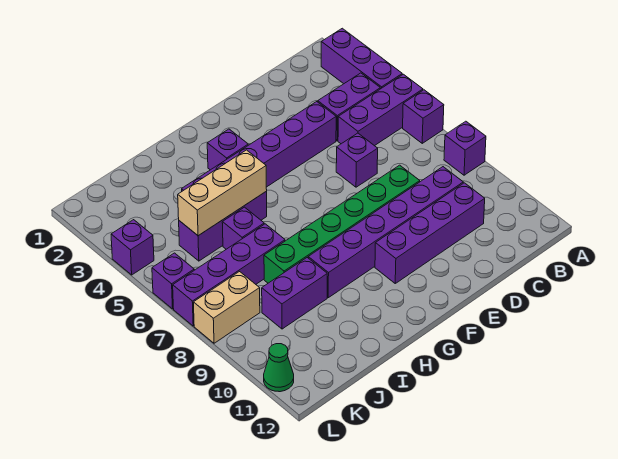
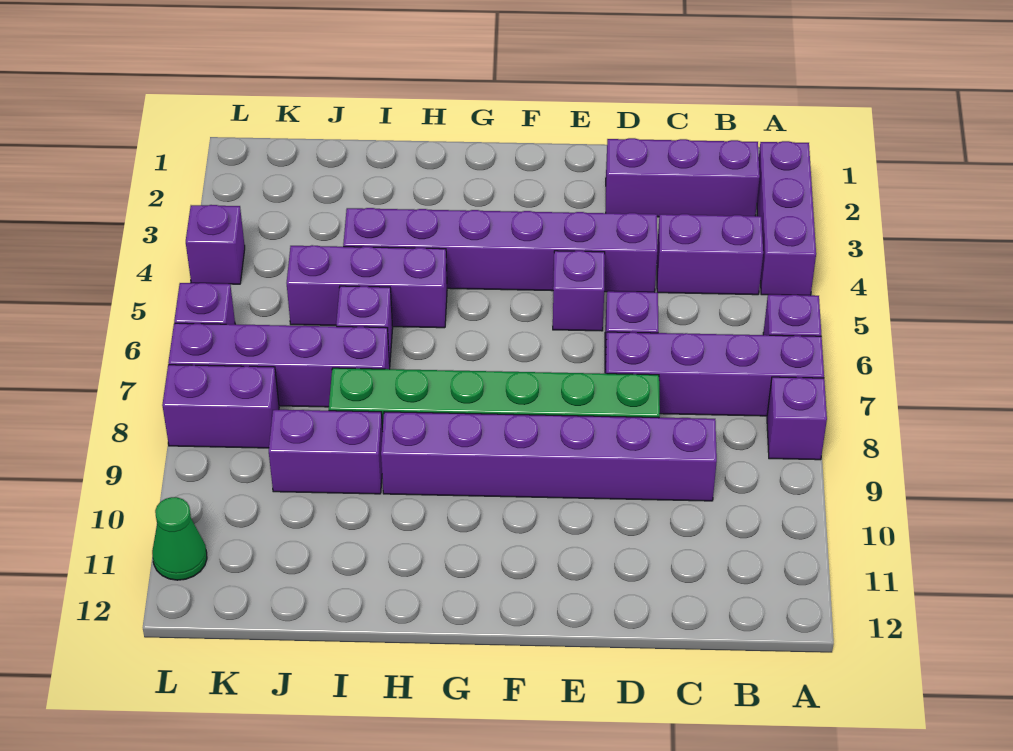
purple 1x3 brick [338,74,423,146] -> purple 1x3 brick moved to [606,138,760,217]
purple 1x4 brick [375,183,485,283] -> purple 1x4 brick moved to [605,332,824,416]
purple 1x1 brick [207,129,248,170] -> purple 1x1 brick moved to [553,251,605,331]
tan 1x3 brick [178,150,267,236] -> none
tan 1x2 brick [193,272,260,343] -> purple 1x2 brick [162,365,279,448]

